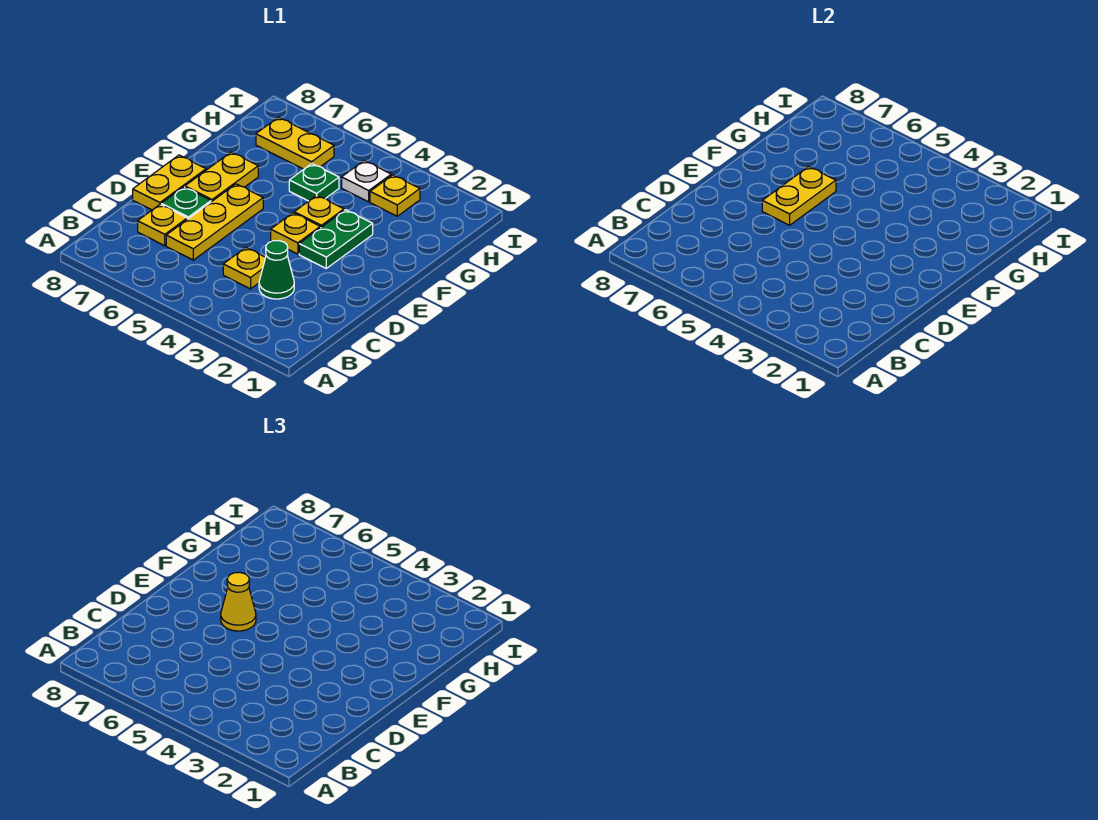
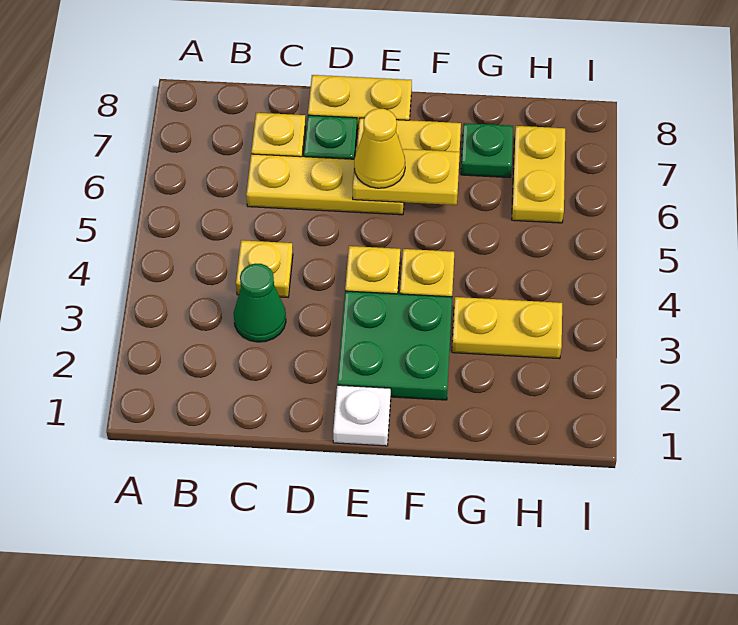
green 1x2 plate [299,210,373,268] -> green 2x2 plate [337,291,452,400]
green 1x1 plate [289,164,339,201] -> green 1x1 plate moved to [461,123,513,178]
yellow 1x1 plate [370,175,420,216] -> yellow 1x2 plate [452,297,562,359]
white 1x1 plate [342,161,391,202] -> white 1x1 plate moved to [333,385,391,446]

